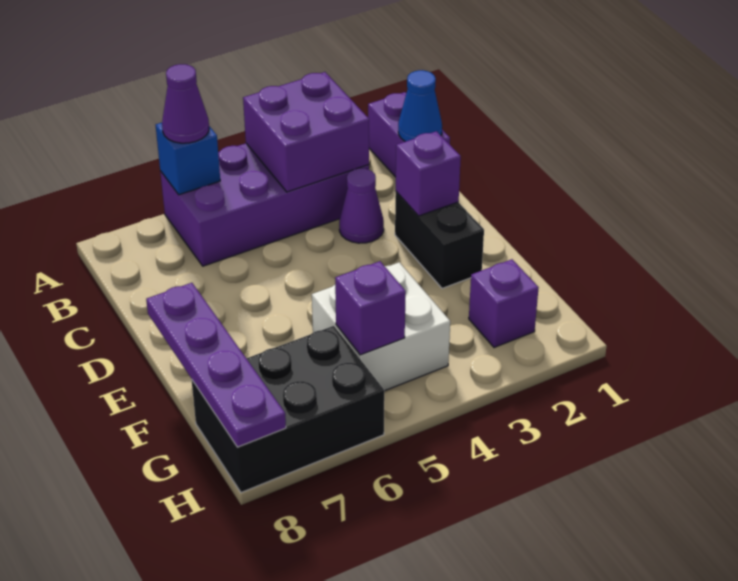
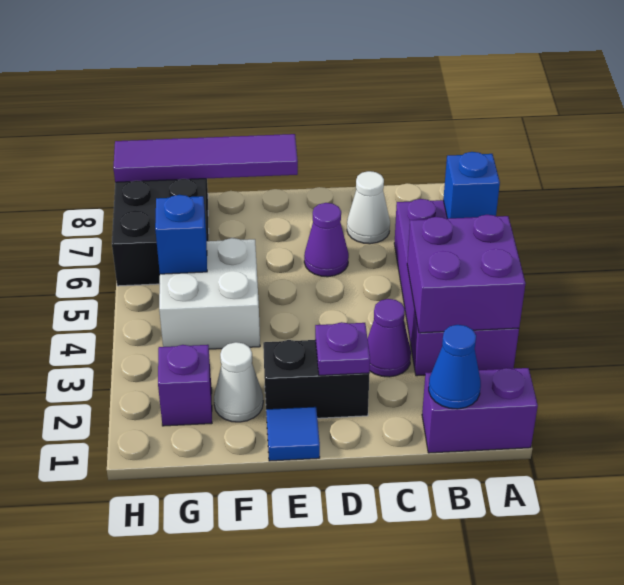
purple 1x1 cone [162,64,209,143] -> purple 1x1 cone moved to [304,203,349,277]
none -> white 1x1 cone [347,171,390,244]
purple 1x1 brick [396,131,461,216] -> purple 1x1 plate [315,322,370,375]
none -> blue 1x1 tile [266,407,320,461]
purple 1x4 plate [146,283,286,447] -> purple 1x4 tile [113,134,298,182]
none -> white 1x1 cone [214,342,263,422]
purple 1x1 brick [335,261,406,355] -> blue 1x1 brick [155,195,207,274]

